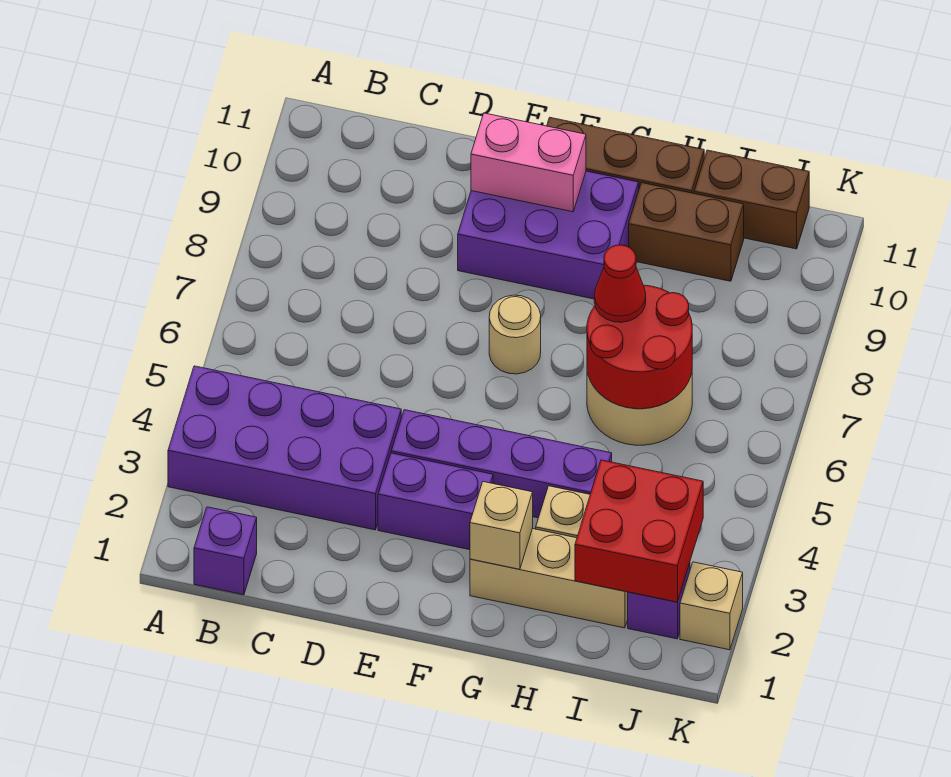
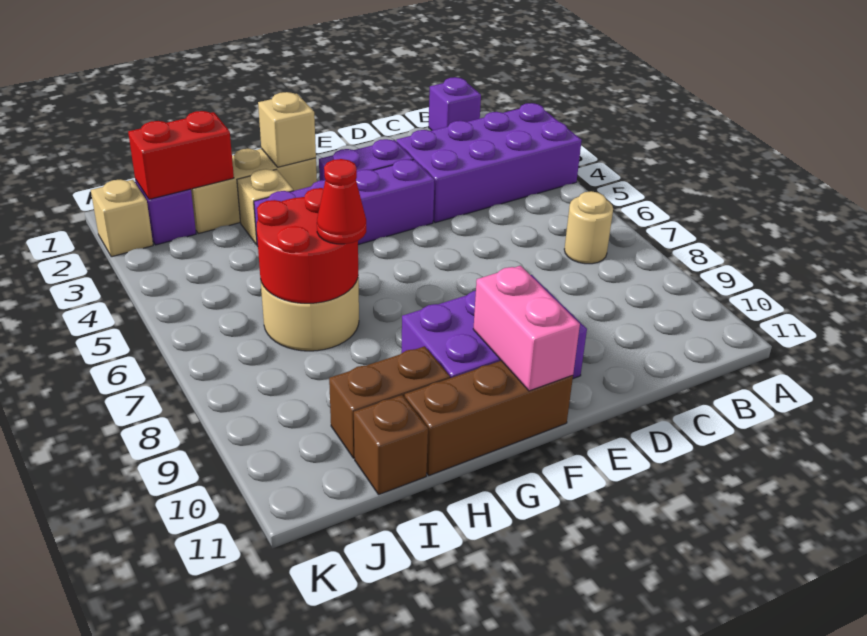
pink 1x2 brick [471,113,586,212] -> pink 1x2 brick turned to [473,266,580,391]
tan 1x1 round brick [489,295,541,374] -> tan 1x1 round brick moved to [564,191,613,264]
red 2x2 brick [575,460,703,602] -> red 1x2 brick [128,111,234,199]
brown 1x2 brick [694,150,809,249] -> brown 1x1 brick [354,395,428,495]

